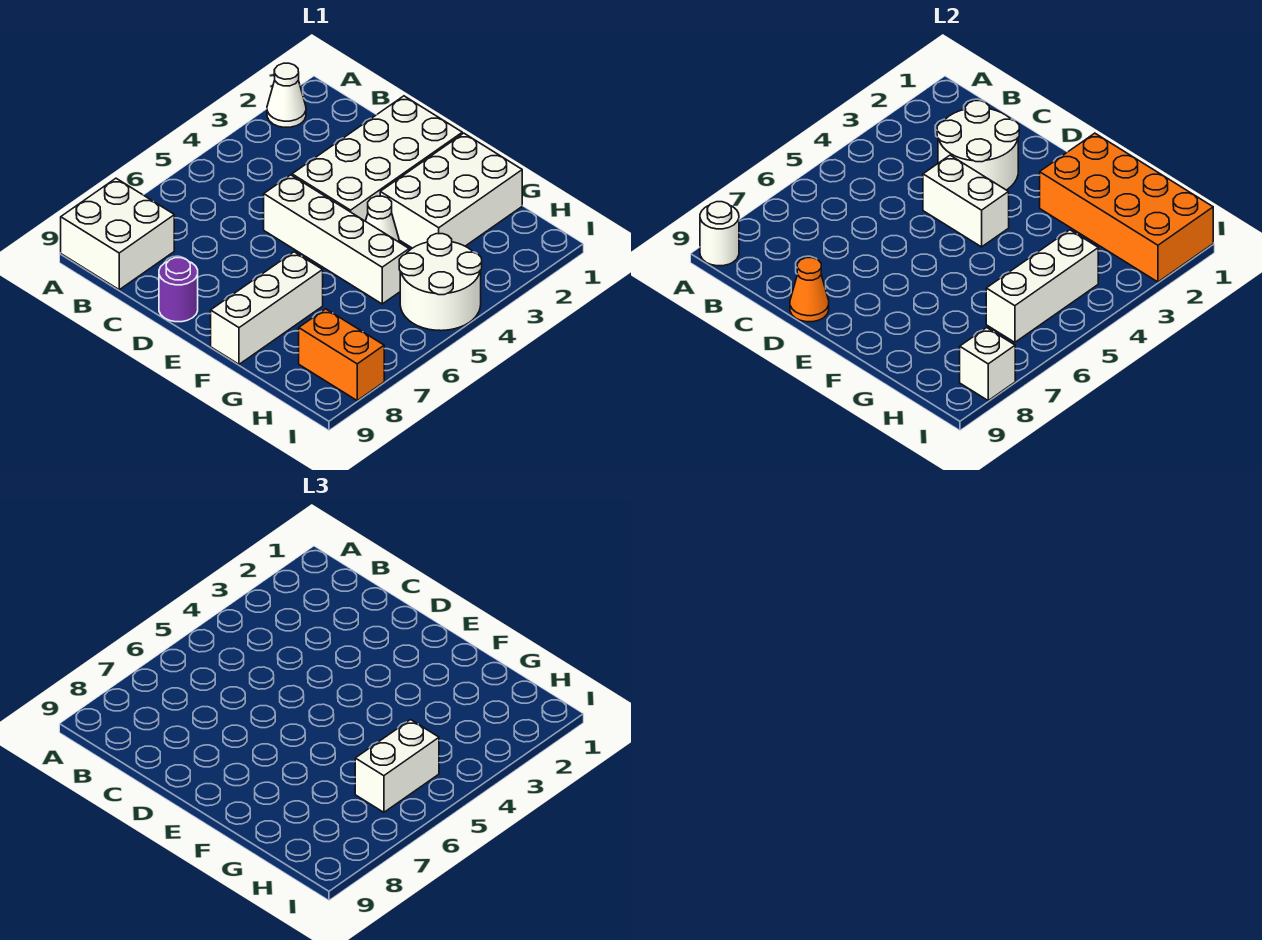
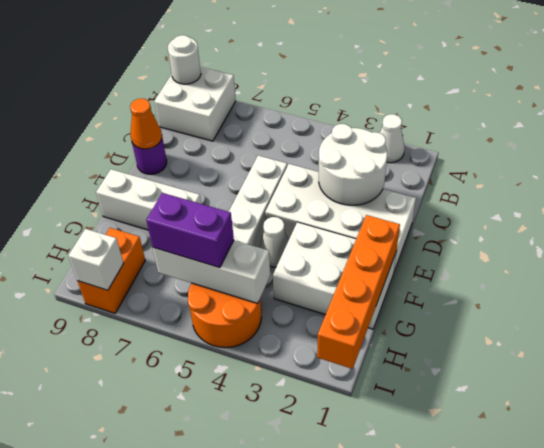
white 1x2 brick [923,155,1009,247] -> none
orange 2x4 brick [1040,133,1213,282] -> orange 1x4 brick [317,215,400,369]
white 2x2 round brick [399,234,482,331] -> orange 2x2 round brick [188,283,262,348]
white 1x2 brick [355,720,439,812] -> purple 1x2 brick [146,193,234,268]

